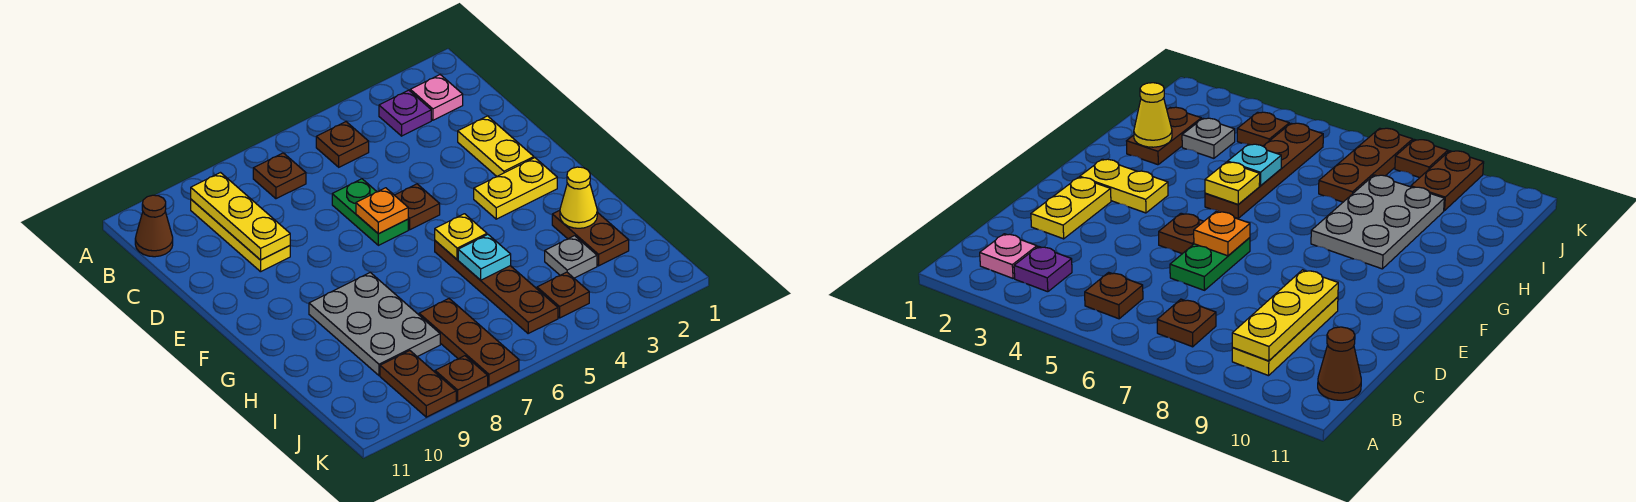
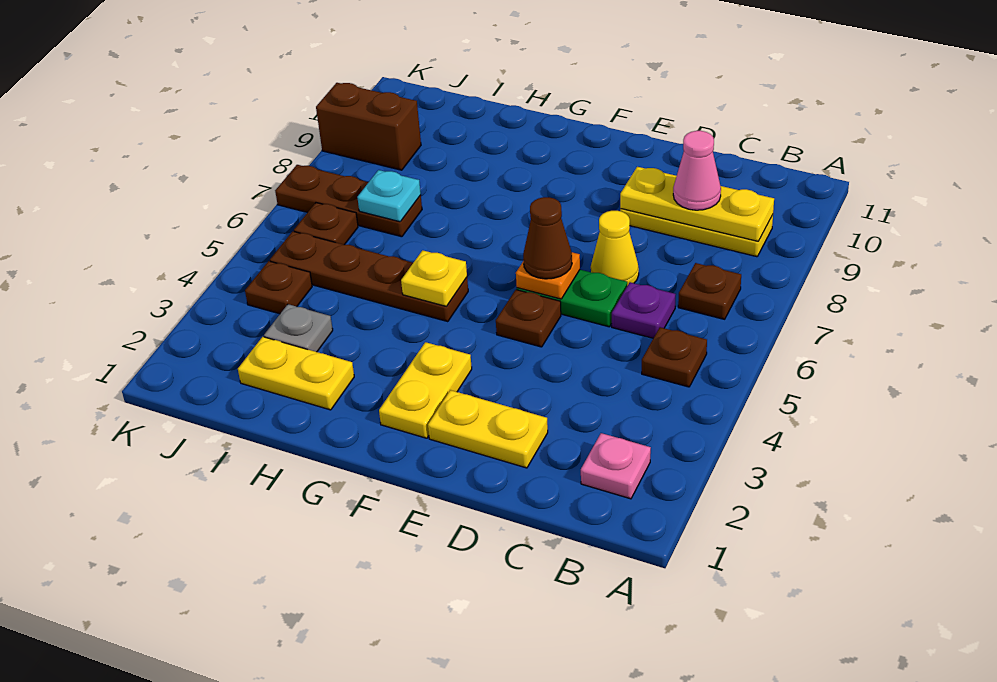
purple 1x1 plate [379,90,431,136] -> purple 1x1 plate moved to [612,282,676,338]
brown 1x1 cone [135,195,173,257] -> brown 1x1 cone moved to [523,197,572,279]
none -> pink 1x1 cone [673,131,721,210]
grey 2x3 plate [309,273,440,375] -> none
brown 1x2 plate [552,210,629,266] -> yellow 1x2 plate [238,337,354,410]
yellow 1x1 cone [560,167,597,228] -> yellow 1x1 cone moved to [591,211,639,286]
cyan 1x1 plate [458,235,511,280] -> cyan 1x1 plate moved to [357,170,421,222]
brown 1x2 plate [380,351,456,417] -> brown 1x2 brick [316,83,421,170]
brown 1x1 plate [435,356,488,401] -> brown 1x1 plate moved to [294,203,358,245]

